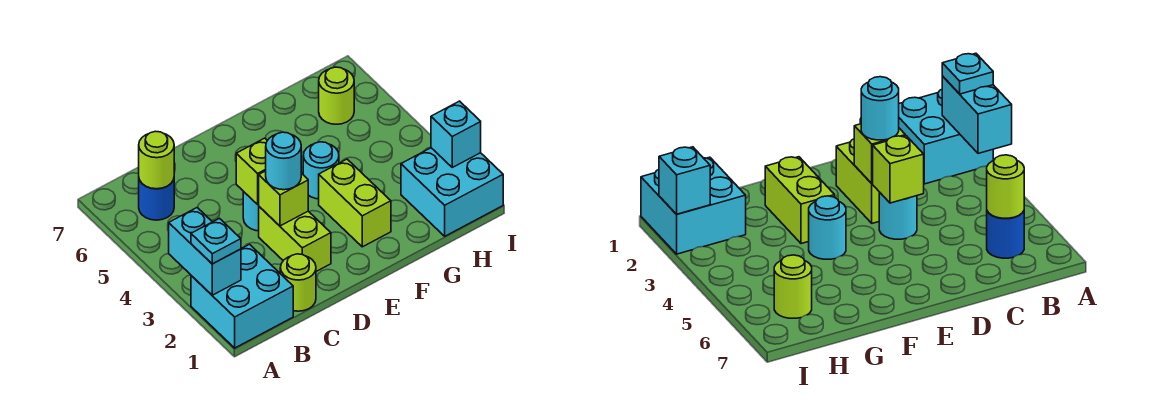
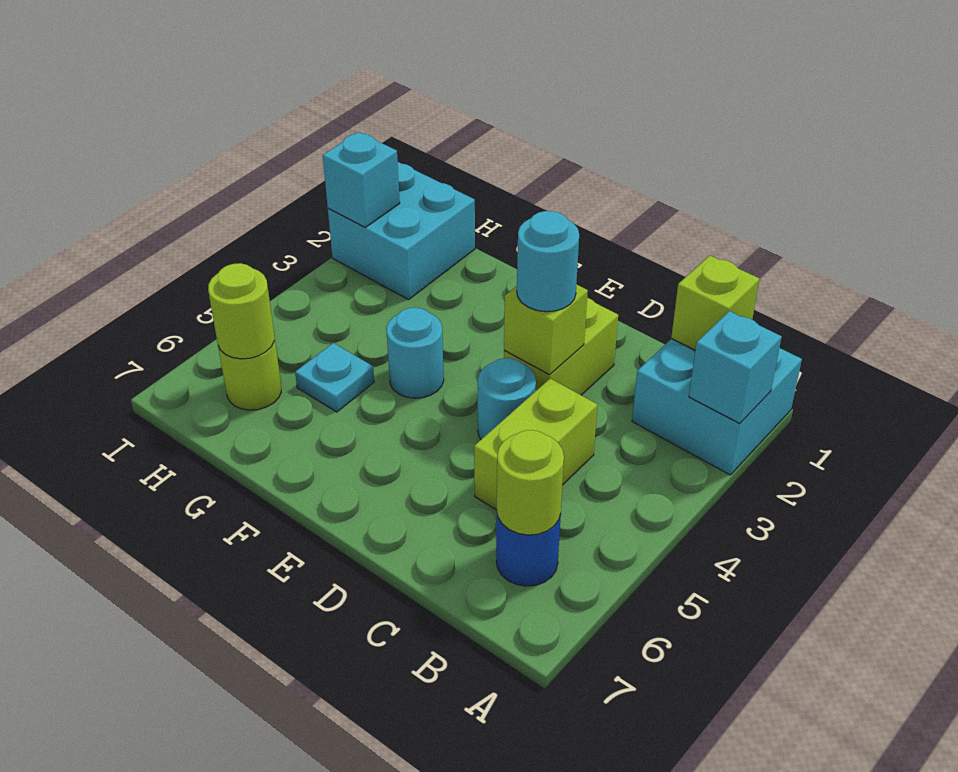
cyan 1x2 brick [169,208,241,295] -> cyan 1x1 brick [689,311,782,423]
cyan 1x1 plate [191,218,241,264] -> cyan 1x1 plate moved to [295,343,374,412]
lime 1x1 round brick [280,254,316,311] -> lime 1x1 round brick moved to [208,263,274,359]
lime 1x1 brick [236,138,267,204] -> lime 1x1 brick moved to [671,256,759,350]
lime 1x2 brick [319,159,391,247] -> lime 1x2 brick moved to [474,379,598,510]

